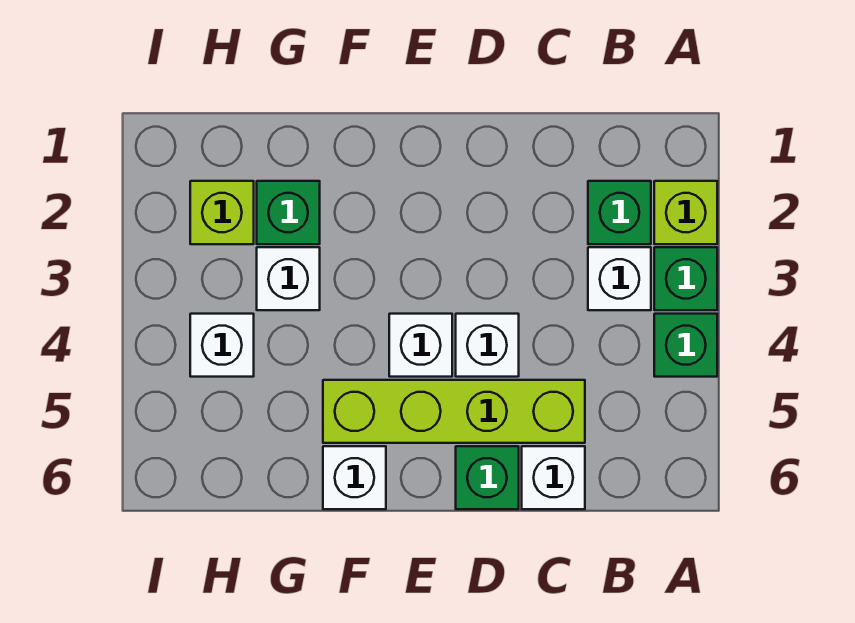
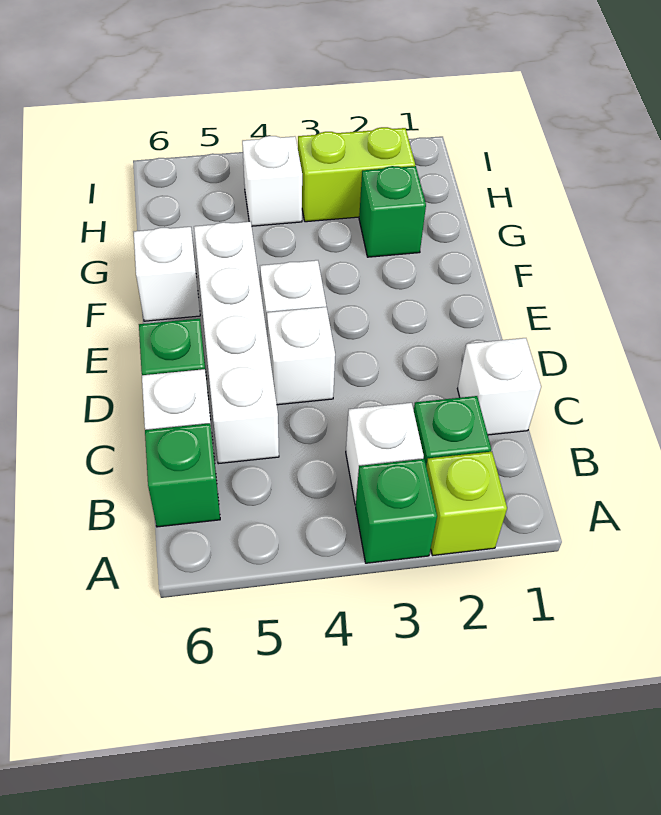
green 1x1 brick [654,314,717,377] -> green 1x1 brick moved to [145,423,220,527]
lime 1x4 brick [323,380,585,443] -> white 1x4 brick [194,222,279,464]
white 1x1 brick [257,247,320,310] -> white 1x1 brick moved to [457,338,541,435]
lime 1x1 brick [190,181,254,244] -> lime 1x2 brick [298,127,415,222]

